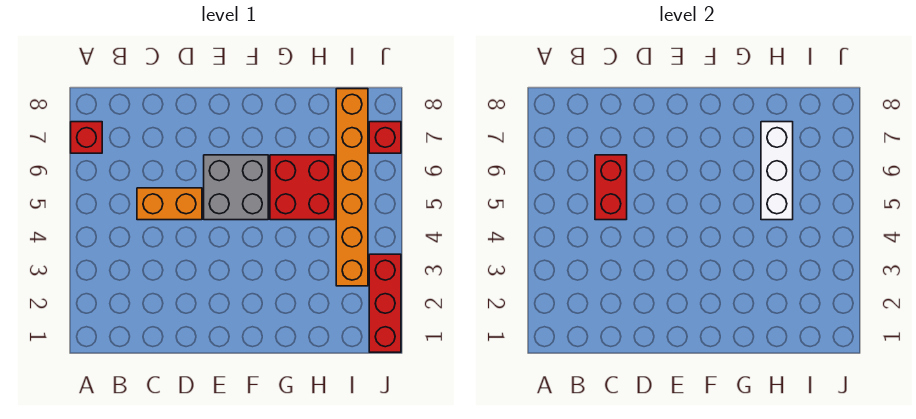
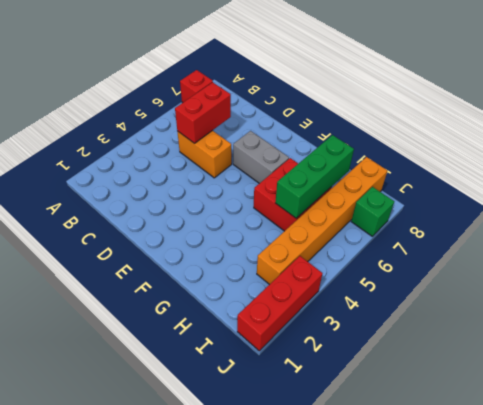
grey 2x2 brick [204,155,268,220] -> grey 1x2 brick [233,131,289,183]
white 1x3 brick [761,122,793,220] -> green 1x3 brick [275,135,354,218]
red 1x1 brick [369,122,401,153] -> green 1x1 brick [351,187,394,236]

